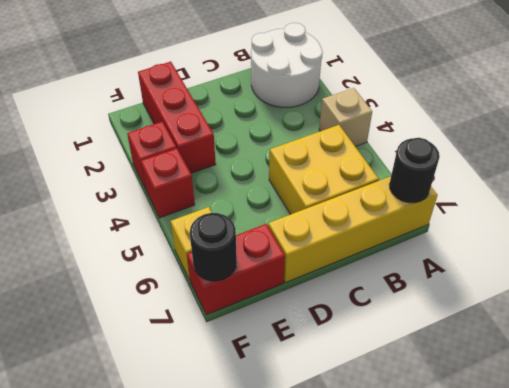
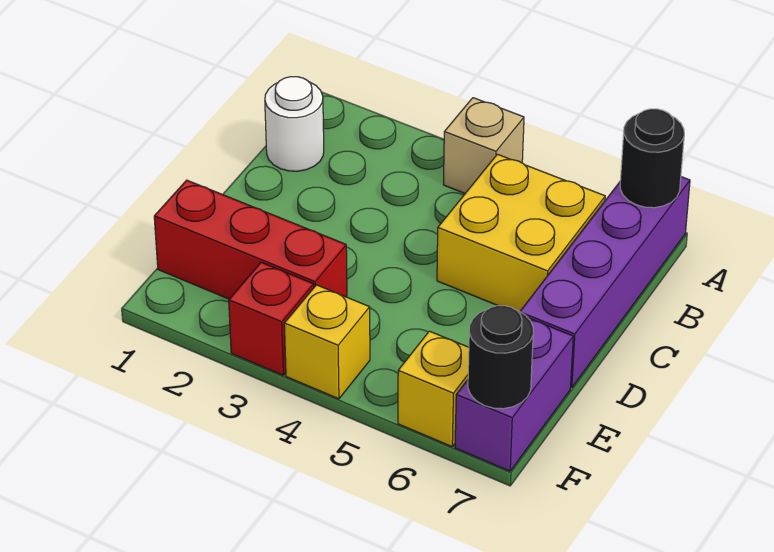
white 2x2 round brick [251,23,323,107] -> white 1x1 round brick [265,77,324,171]
yellow 1x4 brick [268,176,438,283] -> purple 1x4 brick [520,177,690,388]
red 1x2 brick [187,224,285,315] -> purple 1x2 brick [455,318,573,471]
red 1x1 brick [141,148,195,218] -> yellow 1x1 brick [284,285,370,399]

